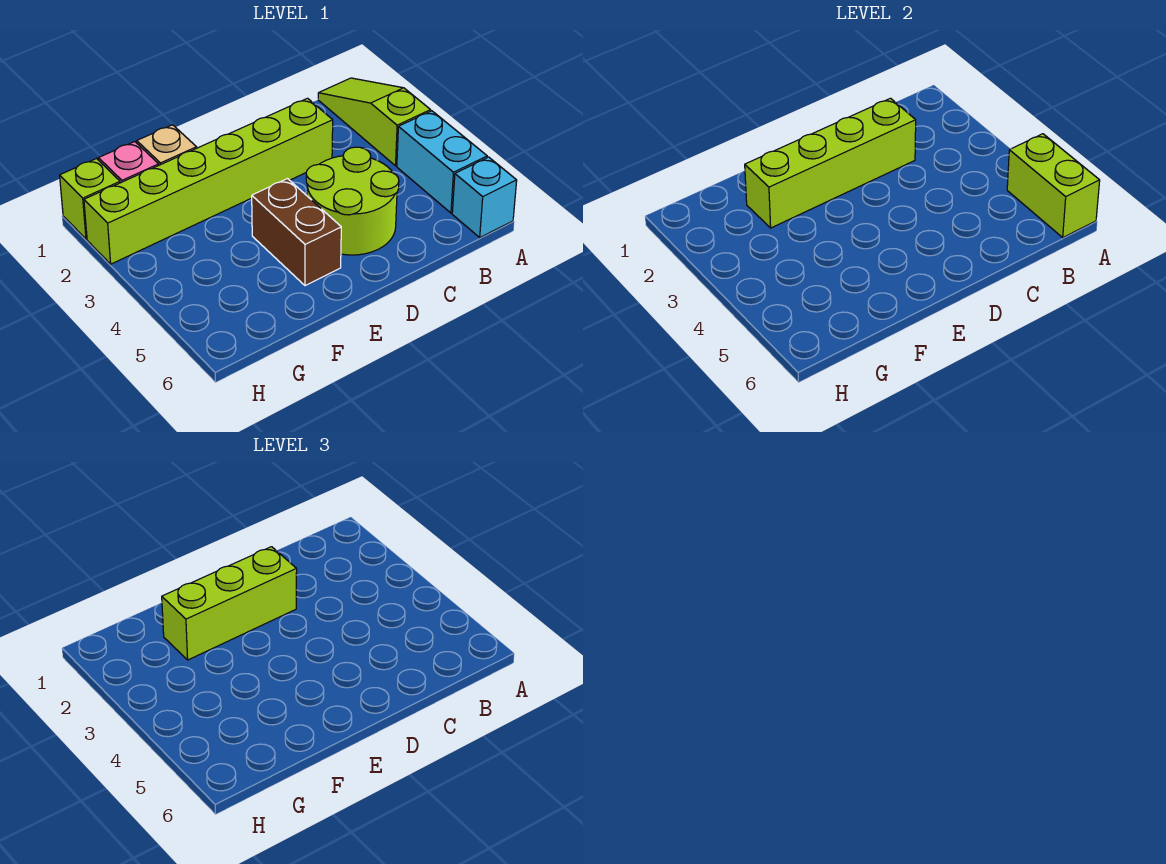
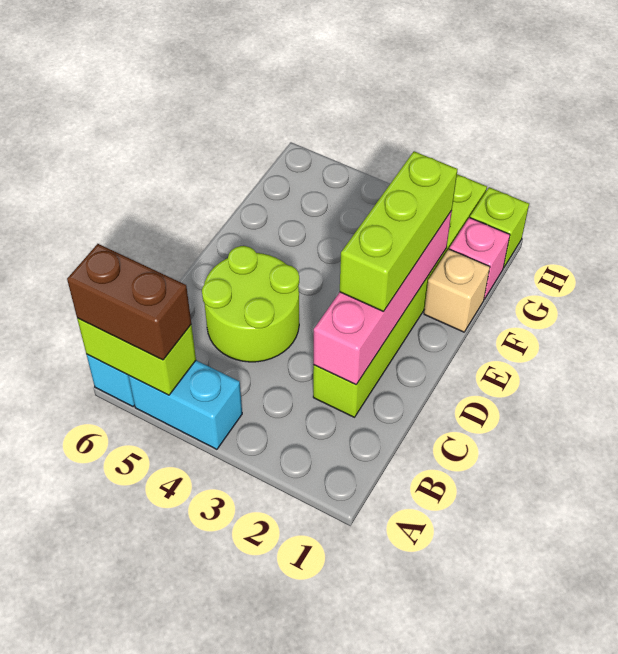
lime 1x3 slope [318,78,431,166] -> none
lime 1x4 brick [745,98,916,228] -> pink 1x4 brick [314,210,452,385]
brown 1x2 brick [252,179,341,286] -> brown 1x2 brick moved to [67,244,191,360]

